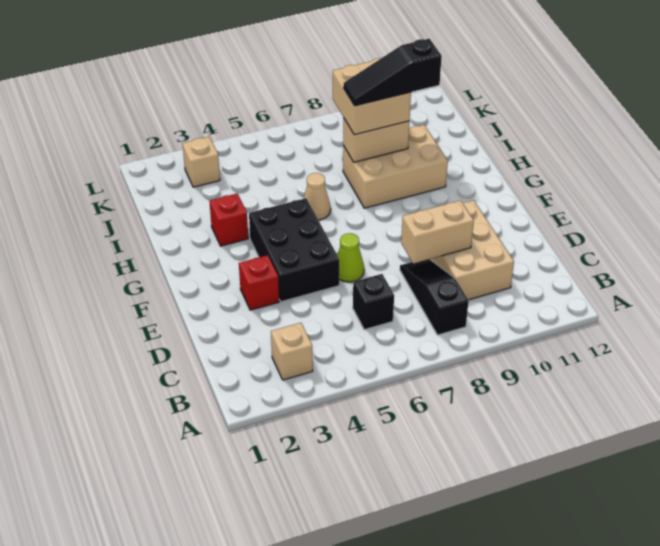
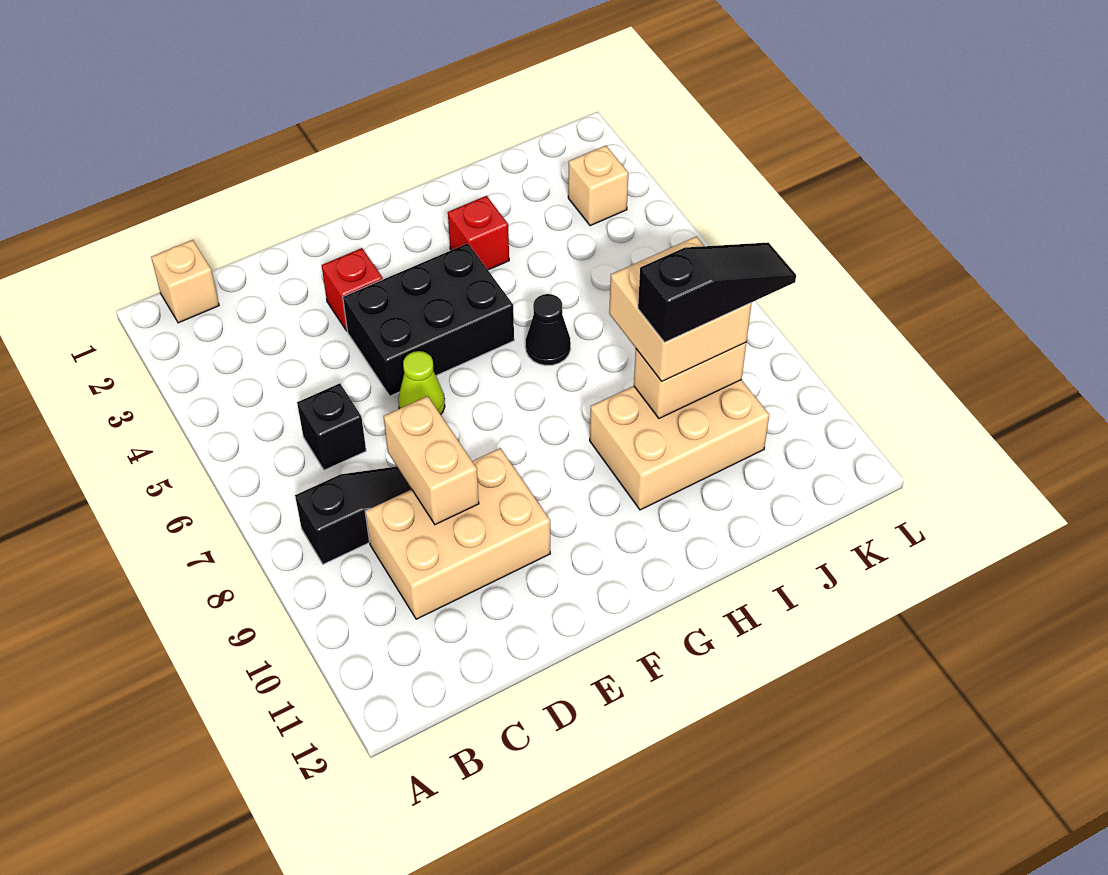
tan 1x1 brick [271,323,313,380] -> tan 1x1 brick moved to [151,240,219,323]
tan 1x1 cone [304,173,331,220] -> black 1x1 cone [526,294,571,365]
tan 2x3 brick [343,125,448,208] -> tan 2x3 brick turned to [590,380,769,510]
tan 1x2 brick [343,118,410,162] -> tan 1x2 brick turned to [634,342,746,418]
black 1x3 slope [344,39,442,106] -> black 1x3 slope turned to [638,242,796,342]

